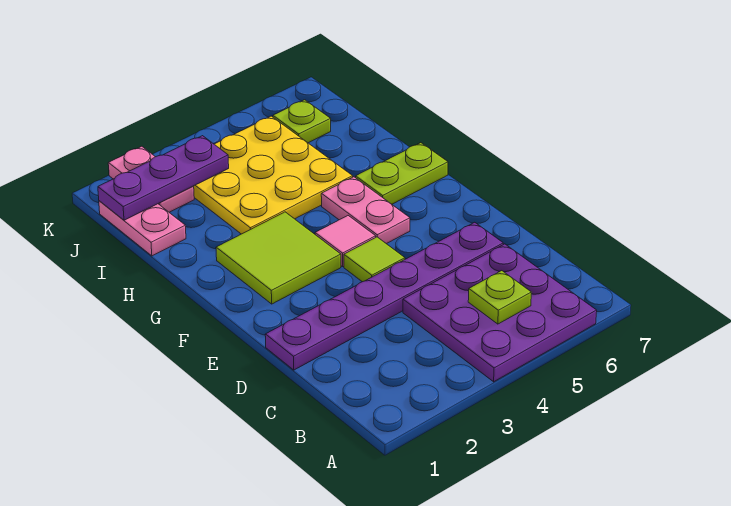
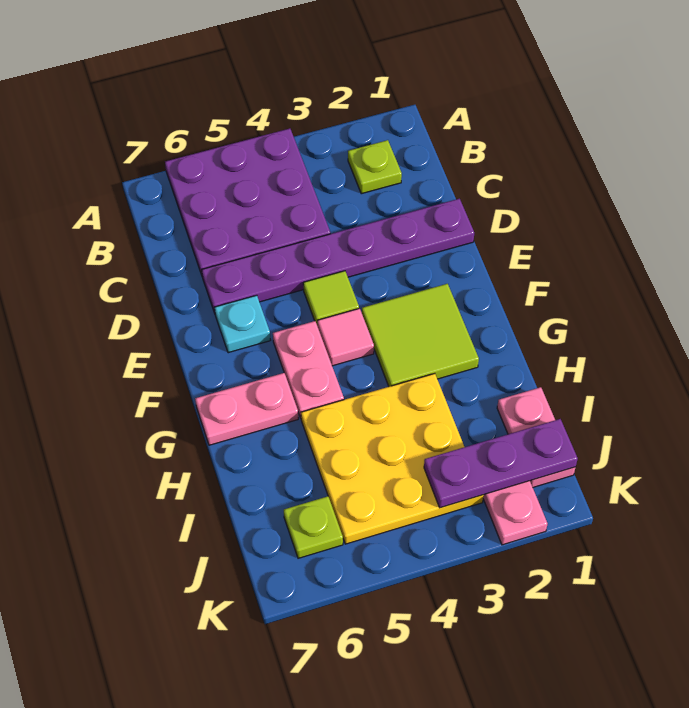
lime 1x1 plate [468,271,531,324] -> lime 1x1 plate moved to [348,140,402,194]
none -> cyan 1x1 plate [214,295,270,353]
lime 1x2 plate [356,143,448,204] -> pink 1x2 plate [195,373,298,445]

